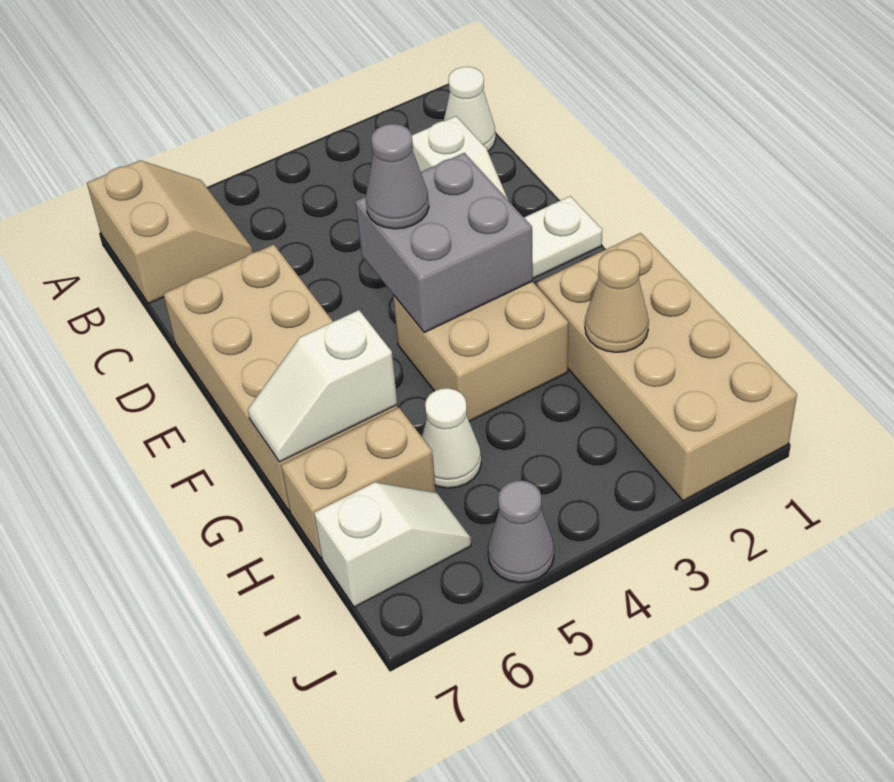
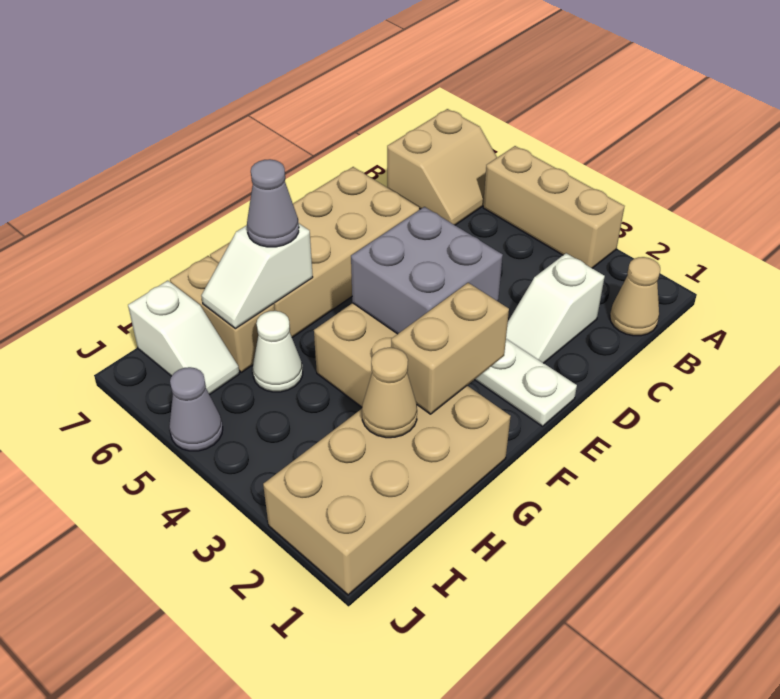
none -> tan 1x3 brick [483,146,625,268]
white 1x1 cone [444,67,496,151] -> tan 1x1 cone [610,257,660,336]
grey 1x1 cone [366,124,429,229] -> grey 1x1 cone moved to [247,159,299,247]
none -> tan 1x2 brick [391,283,509,414]
white 1x2 slope [248,310,397,462] -> white 1x2 slope turned to [201,224,313,329]

